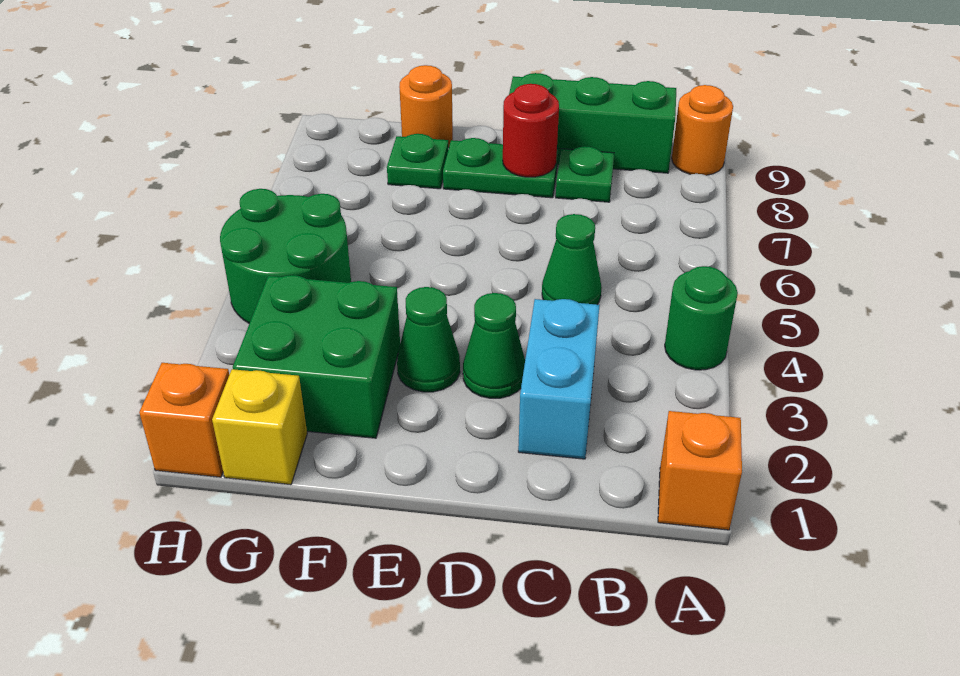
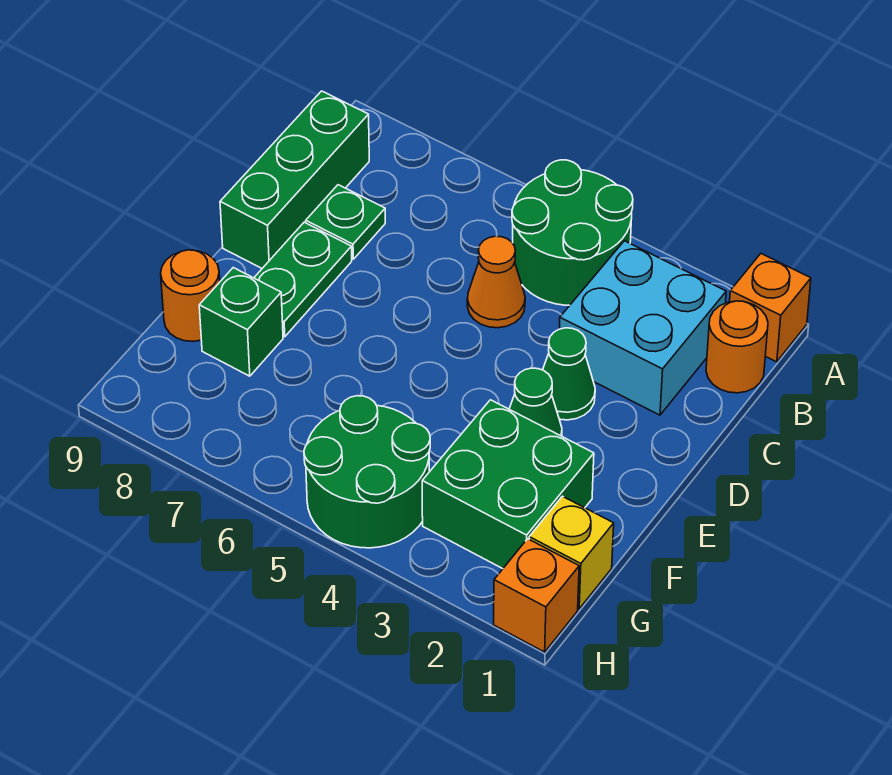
green 1x1 round brick [665,266,738,370] -> green 2x2 round brick [512,160,633,305]
orange 1x1 round brick [672,85,733,175] -> orange 1x1 round brick moved to [706,301,768,393]
cyan 1x2 brick [518,299,600,459] -> cyan 2x2 brick [560,241,726,415]
green 1x1 cone [542,214,602,304] -> orange 1x1 cone [467,236,525,328]
red 1x1 round brick [503,84,559,177] -> none
green 1x1 plate [387,134,448,189] -> green 1x1 brick [199,268,283,376]

